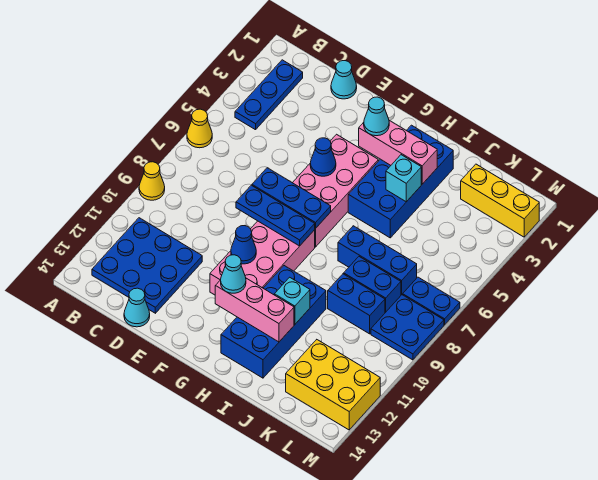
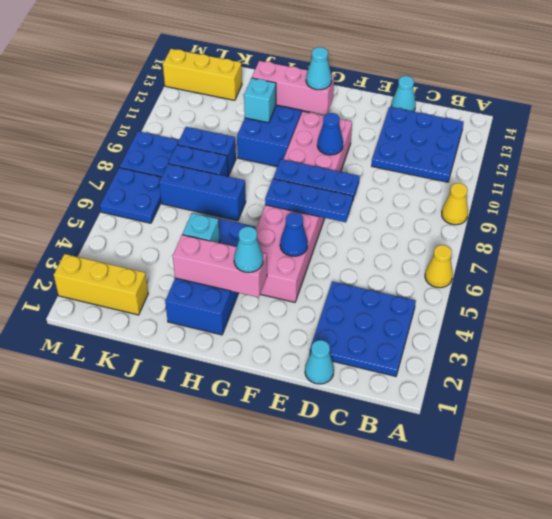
blue 1x3 plate [235,60,303,130] -> blue 3x3 plate [310,281,416,376]
yellow 2x3 brick [286,340,380,430] -> yellow 1x3 brick [163,49,242,100]
blue 1x2 plate [403,277,460,325] -> blue 2x2 plate [100,168,161,223]

